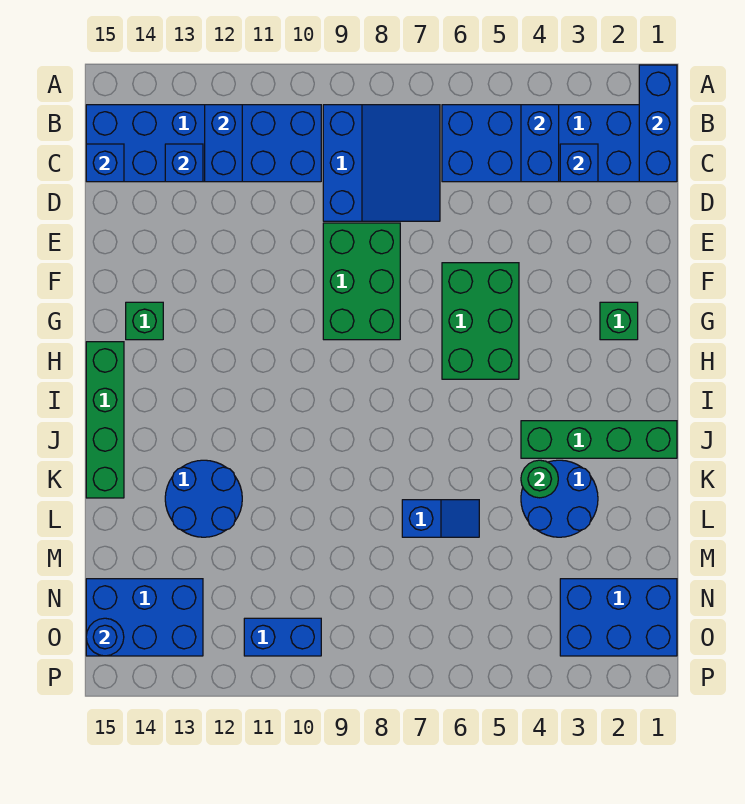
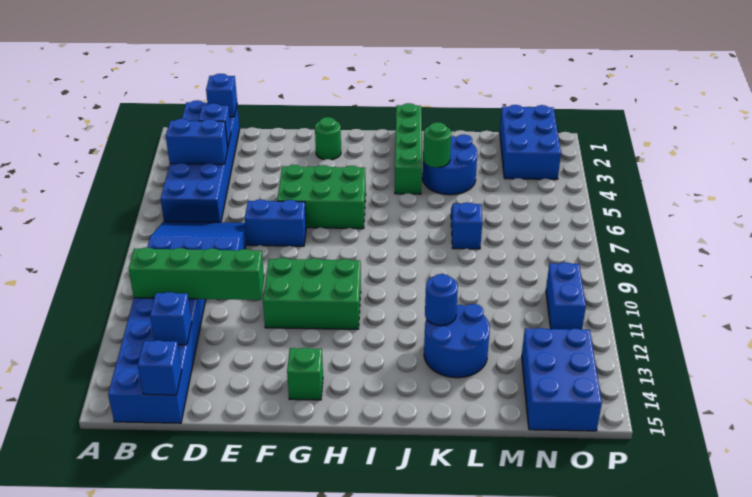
blue 1x3 brick [639,65,677,182] -> blue 1x1 brick [206,74,237,117]
blue 1x2 brick [205,105,242,182] -> blue 1x2 brick moved to [245,199,306,246]
green 2x3 brick [323,223,400,340] -> green 2x3 brick moved to [263,258,361,329]
green 1x1 brick [600,302,638,340] -> green 1x1 round brick [315,117,341,160]
green 1x4 brick [86,342,124,498] -> green 1x4 brick moved to [129,247,264,300]
blue 1x1 round brick [86,618,124,656] -> blue 1x1 round brick moved to [425,274,458,326]

